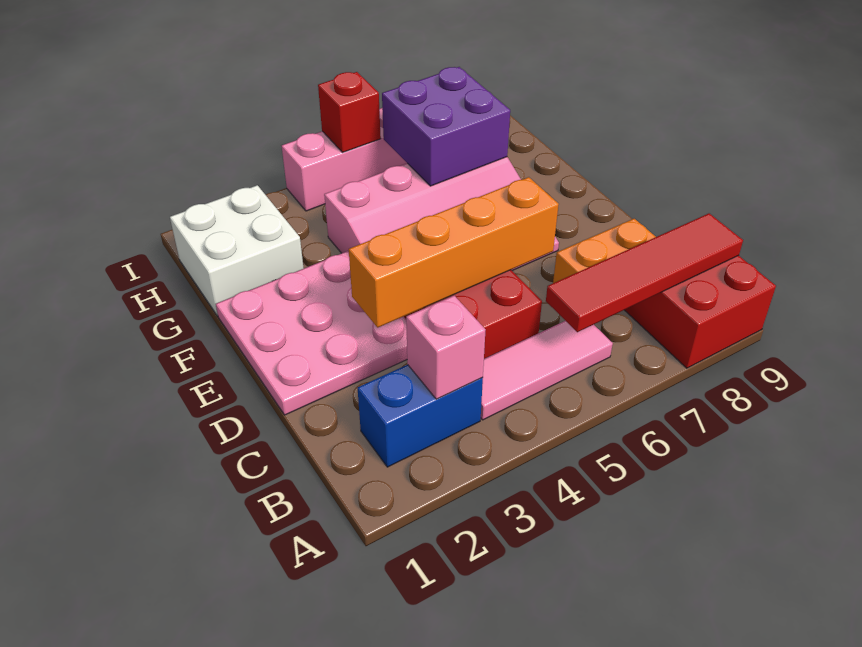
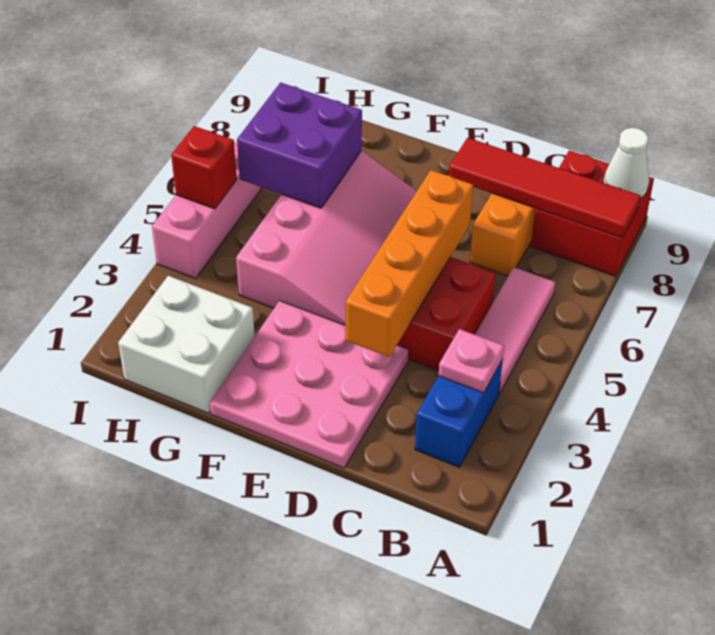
none -> white 1x1 cone [603,128,649,198]
pink 1x1 brick [406,296,485,399] -> pink 1x1 plate [438,329,504,393]
red 1x4 tile [546,213,743,332] -> red 1x4 tile turned to [449,138,641,238]

